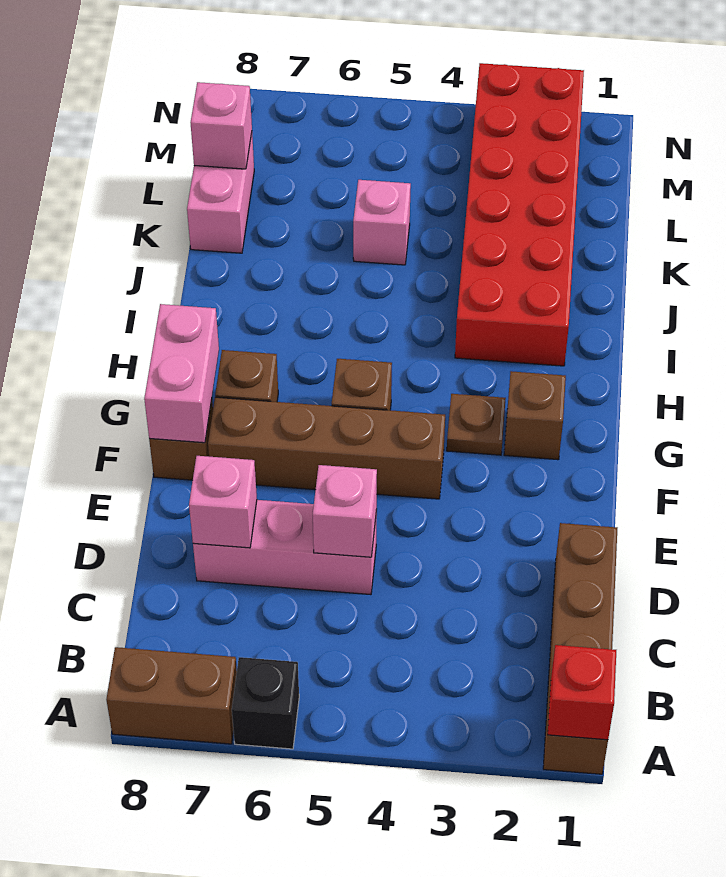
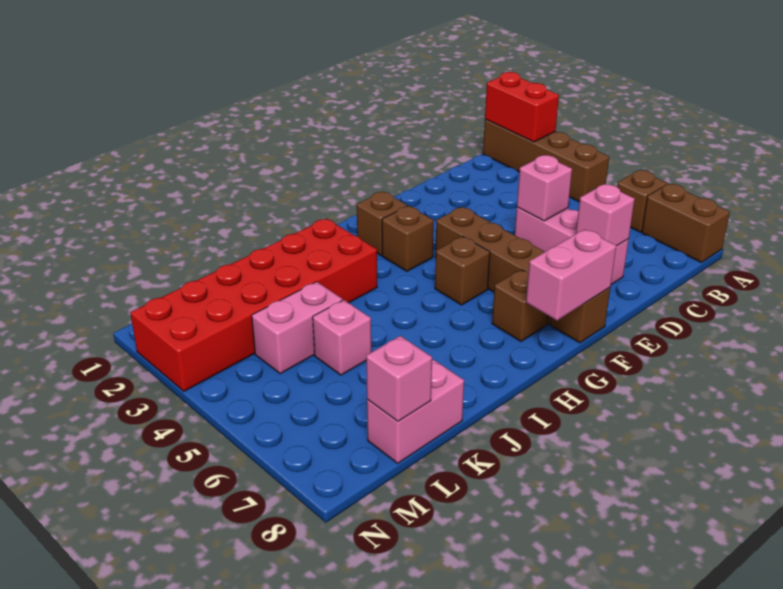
brown 1x4 brick [543,523,617,774] -> brown 1x4 brick turned to [483,119,609,202]
red 1x1 brick [548,645,616,740] -> red 1x2 brick [485,72,559,142]
black 1x1 brick [232,657,299,749] -> brown 1x1 brick [617,170,667,232]
brown 1x1 plate [447,394,506,455] -> brown 1x1 brick [382,206,434,271]
none -> pink 1x2 brick [252,282,343,374]

